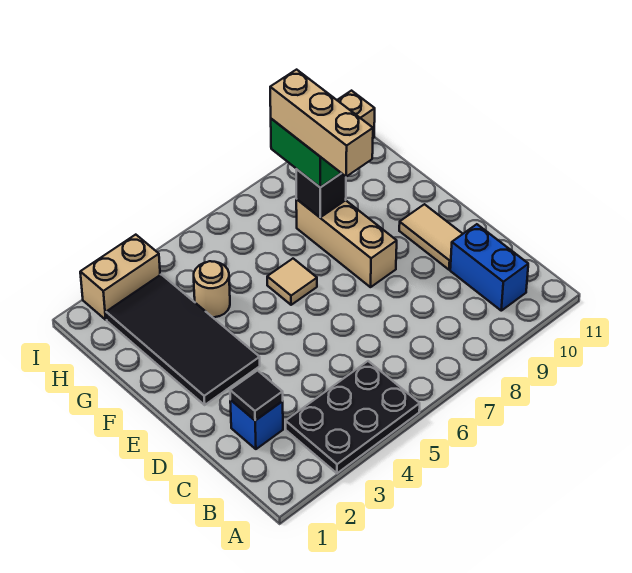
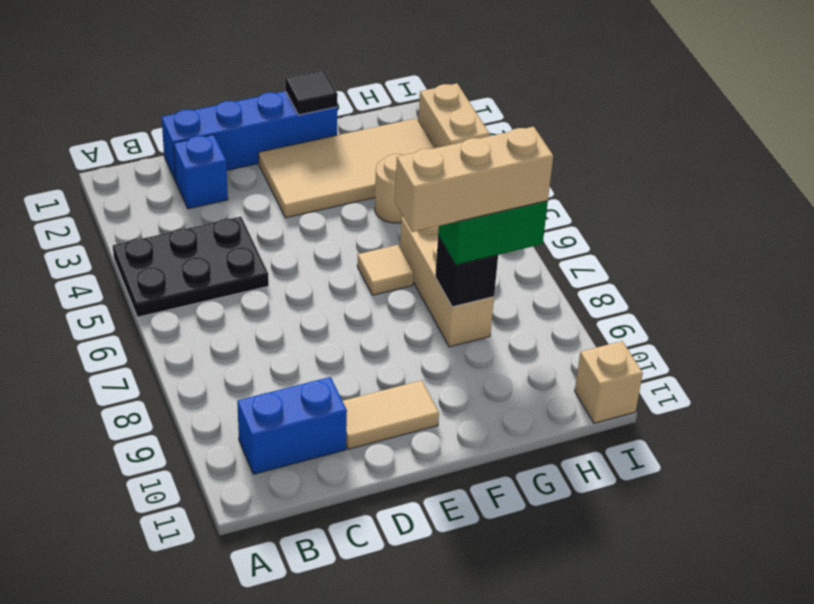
black 2x3 plate [286,361,420,473] -> black 2x3 plate turned to [113,217,269,317]
none -> blue 1x4 brick [162,91,337,181]
black 1x1 tile [230,371,283,420] -> black 1x1 tile moved to [285,70,338,115]
black 2x4 tile [106,274,260,405] -> tan 2x4 tile [258,118,434,218]
tan 1x3 brick [296,199,397,287] -> tan 1x3 brick turned to [400,217,494,347]

